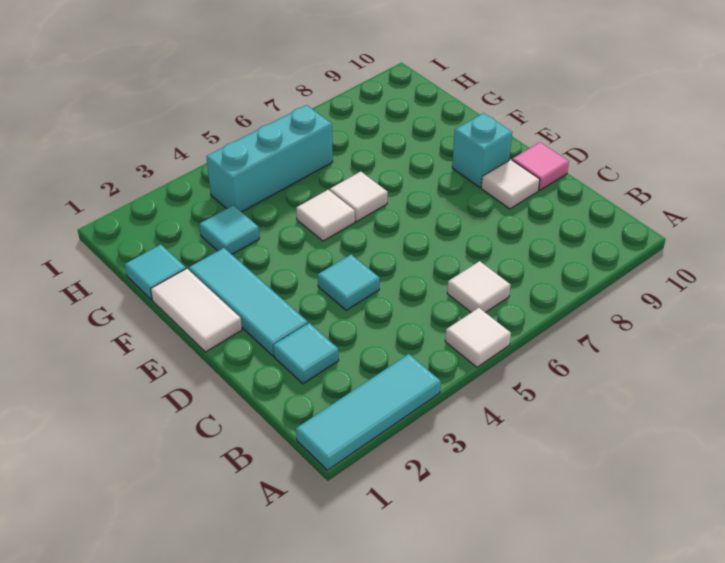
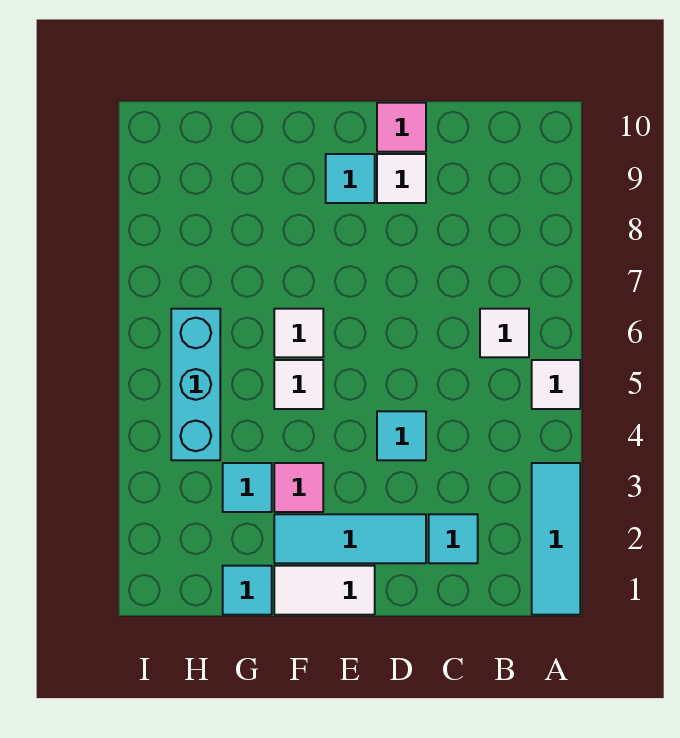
cyan 1x1 brick [452,113,512,188] -> cyan 1x1 tile [326,154,375,203]
none -> pink 1x1 tile [274,463,323,512]

